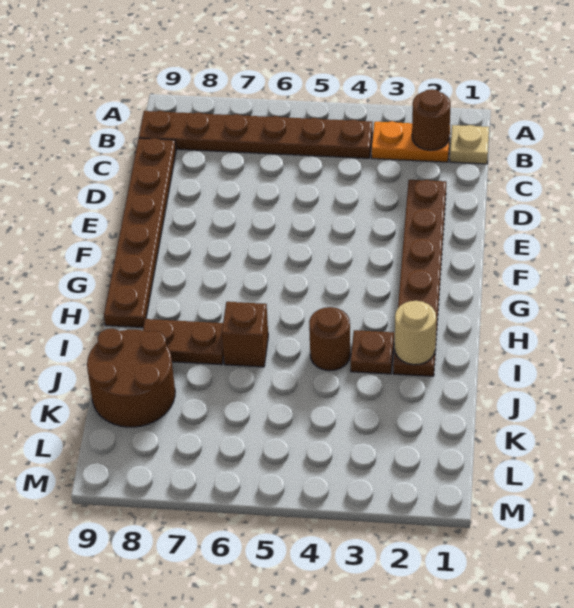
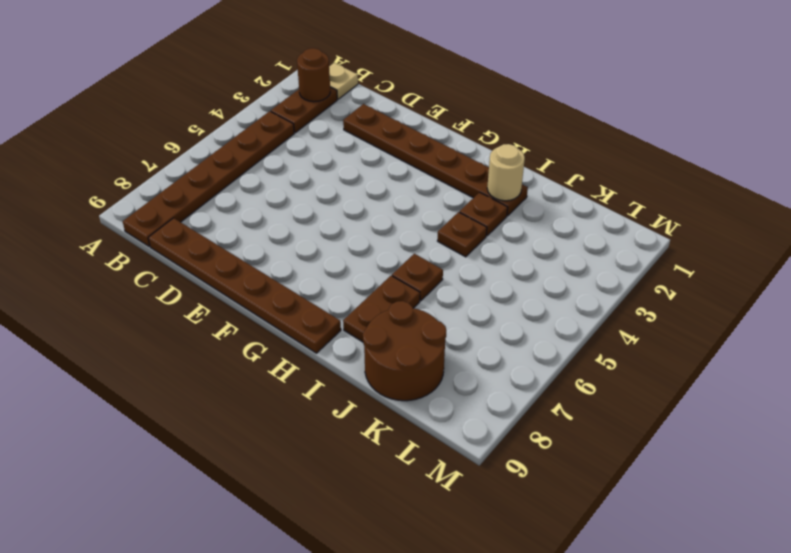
orange 1x2 plate [372,121,450,162] -> brown 1x2 plate [271,87,337,133]
brown 1x1 round brick [309,307,350,371] -> brown 1x1 plate [438,212,487,257]
brown 1x1 brick [222,302,268,367] -> brown 1x1 plate [392,254,443,301]

